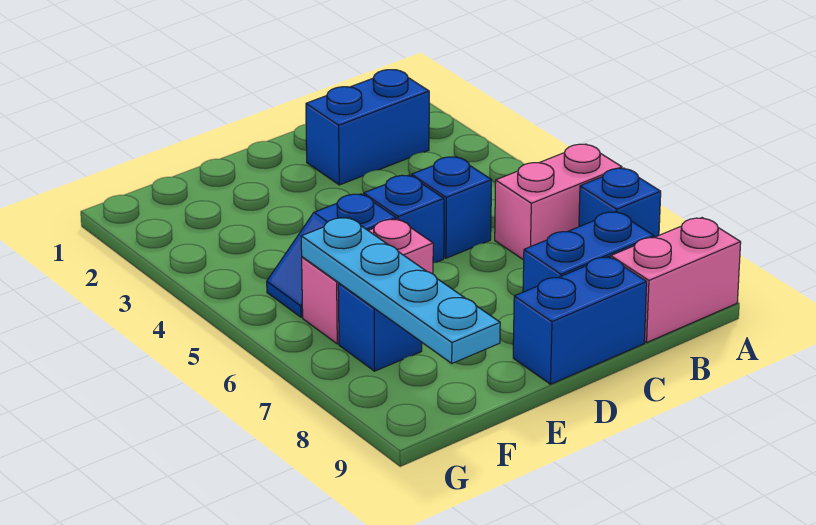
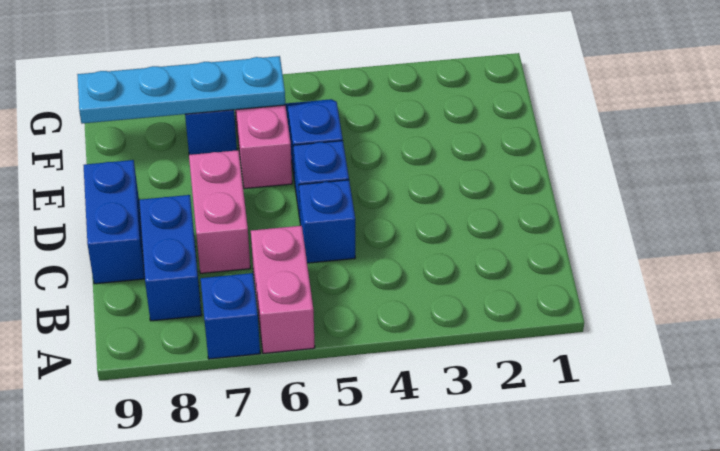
pink 1x2 brick [611,218,741,342] -> pink 1x2 brick moved to [189,150,250,273]
blue 1x2 brick [306,70,429,185] -> none

